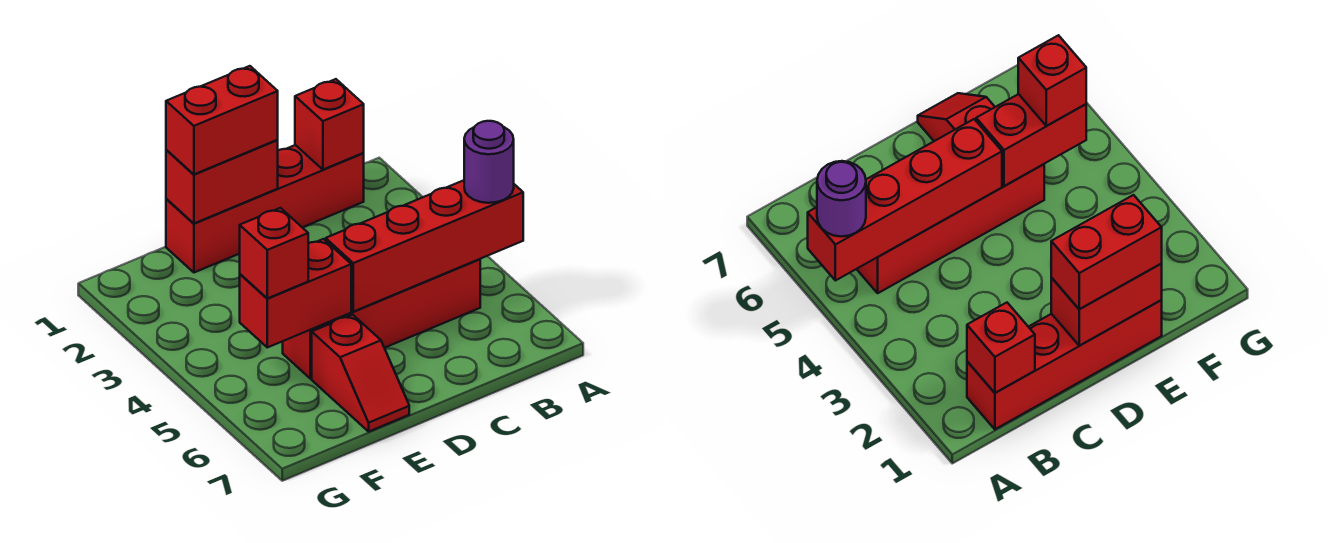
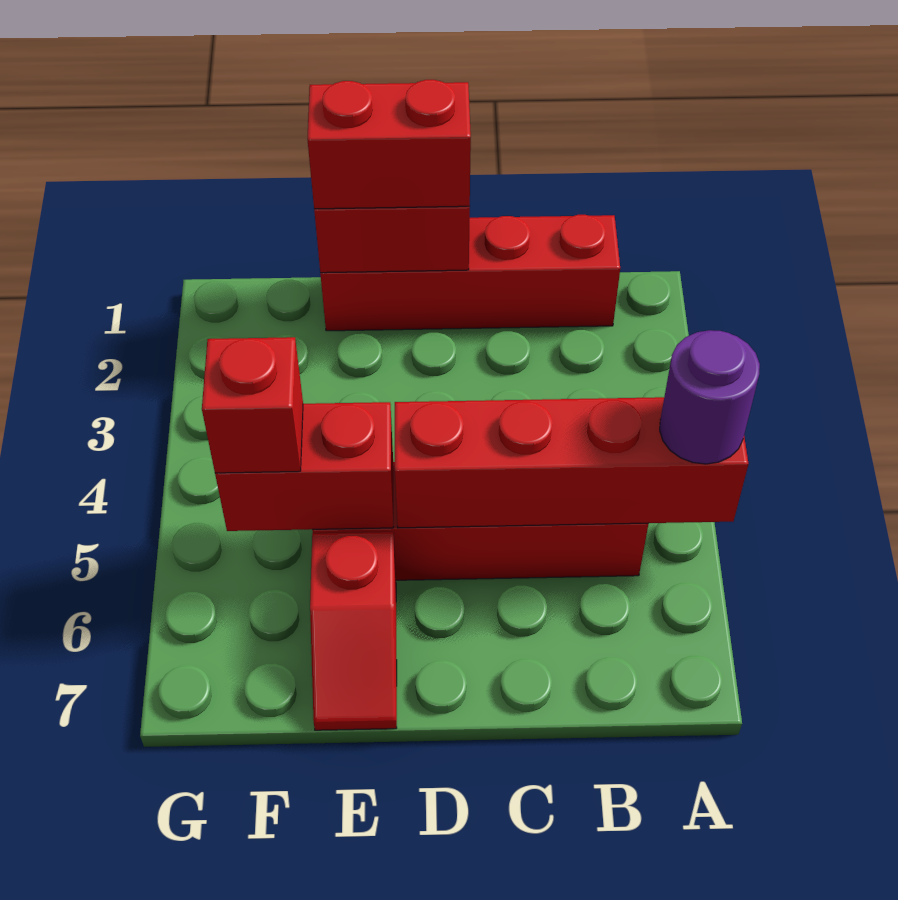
red 1x1 brick [295,79,364,170] -> none

